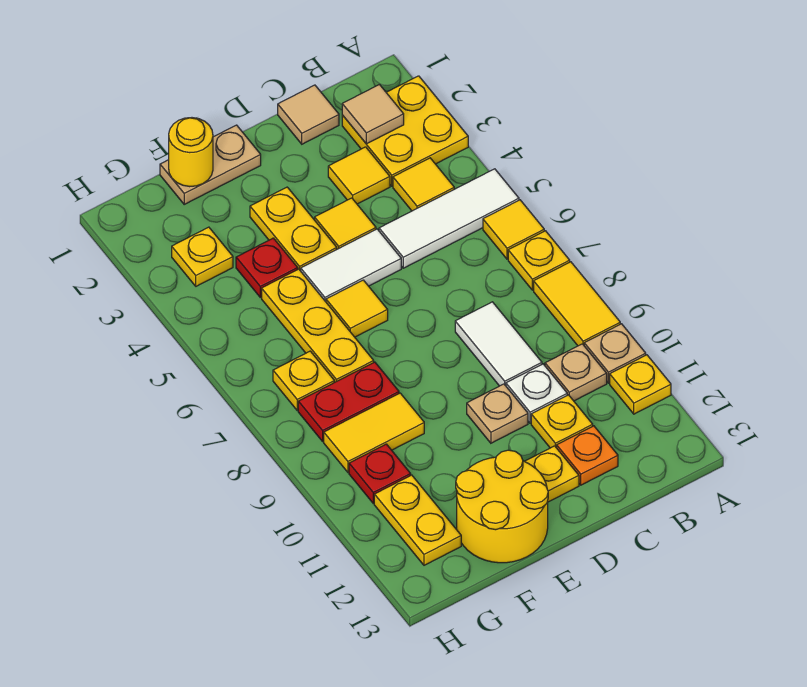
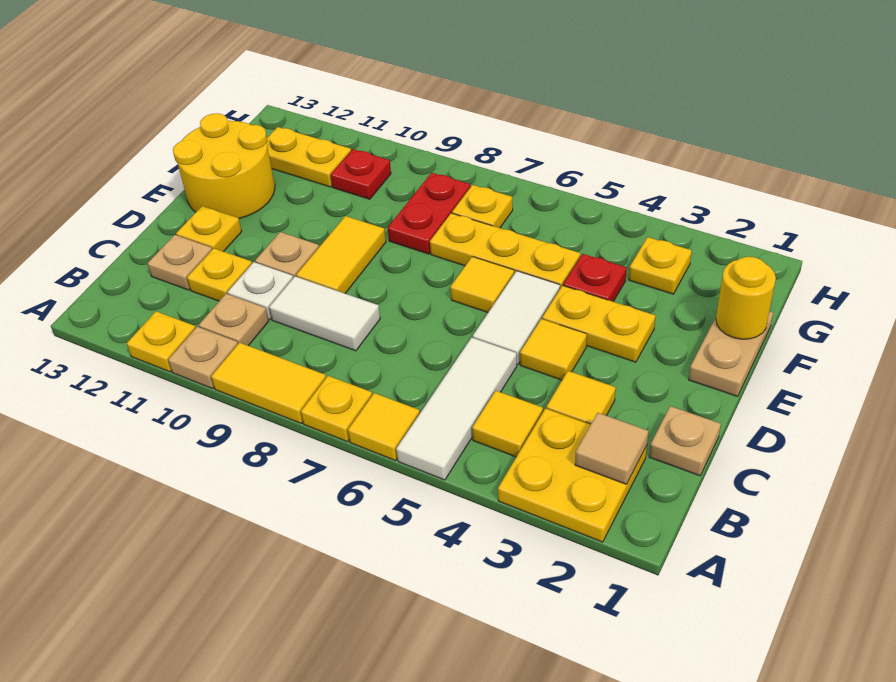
tan 1x1 tile [278,85,339,144] -> tan 1x1 plate [649,406,721,476]
orange 1x1 plate [557,426,618,485] -> tan 1x1 plate [147,235,212,290]
yellow 1x2 tile [324,393,424,472] -> yellow 1x2 tile moved to [296,216,386,293]

